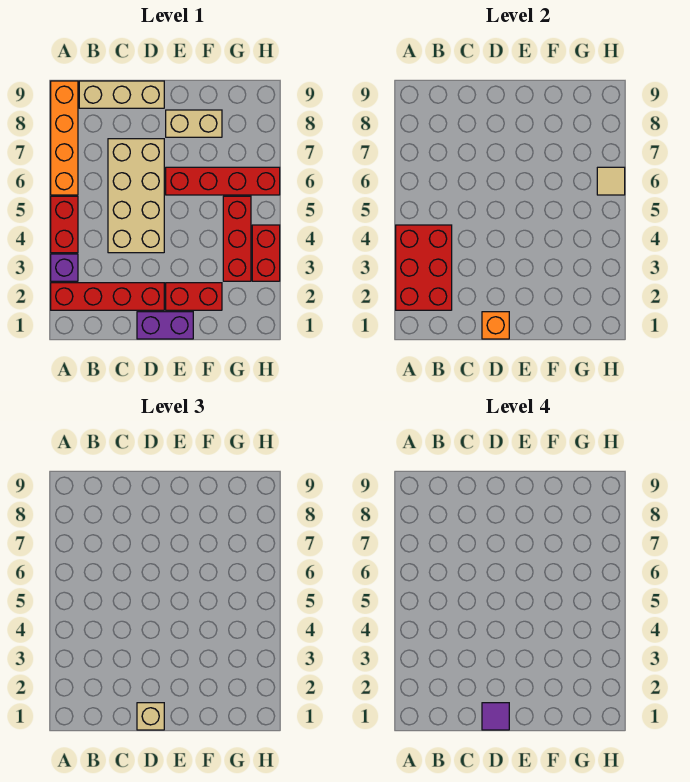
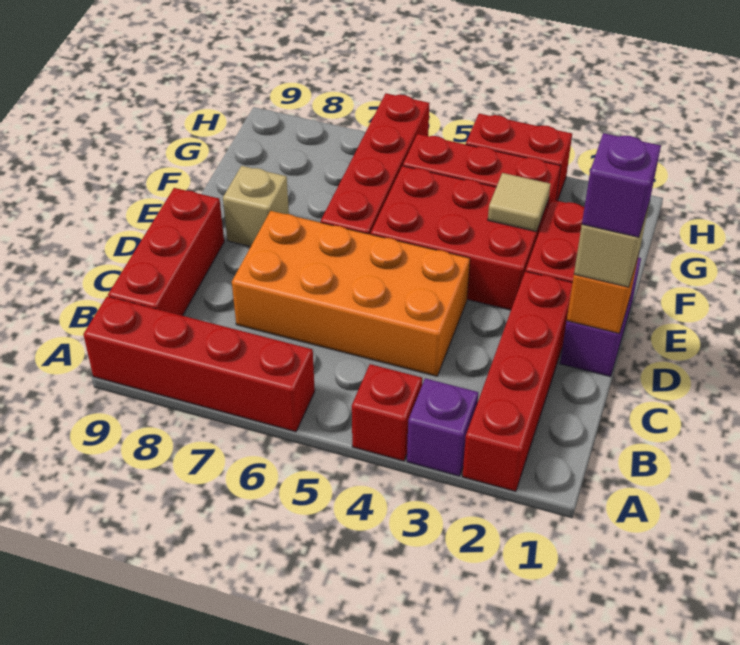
red 2x3 brick [396,225,452,310] -> red 2x3 brick moved to [371,166,548,310]
red 1x2 brick [51,196,78,253] -> red 1x1 brick [352,364,422,461]
orange 1x4 brick [51,81,78,195] -> red 1x4 brick [83,296,315,432]
tan 1x3 brick [79,81,164,108] -> red 1x3 brick [108,188,224,316]
tan 2x4 brick [108,139,164,253] -> orange 2x4 brick [232,211,470,376]
purple 1x1 tile [482,703,509,730] -> purple 1x1 brick [582,133,661,237]
tan 1x2 brick [166,110,222,137] -> tan 1x1 brick [223,166,289,247]
tan 1x1 tile [597,167,625,195] -> tan 1x1 tile moved to [488,173,550,232]

